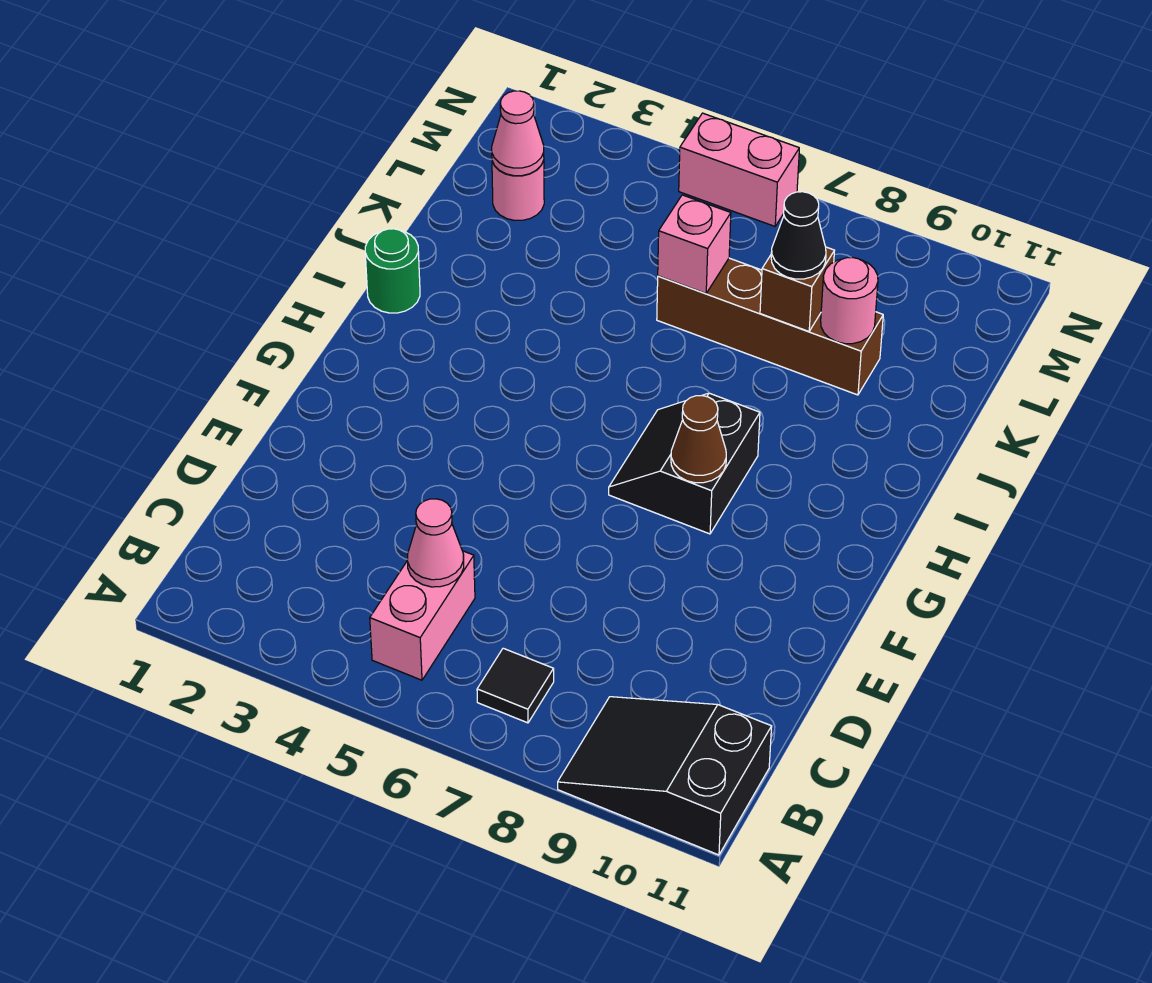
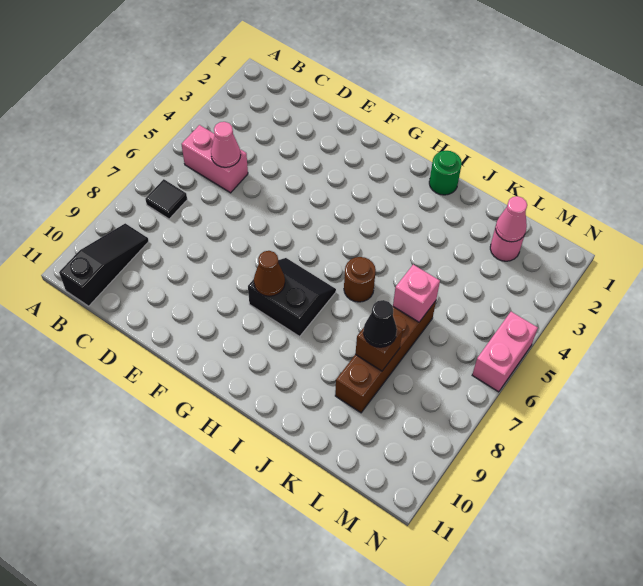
black 2x3 slope [558,697,772,855] -> black 1x3 slope [59,223,149,306]
none -> brown 1x1 round brick [344,257,376,302]
pink 1x1 round brick [821,257,878,344] -> none

